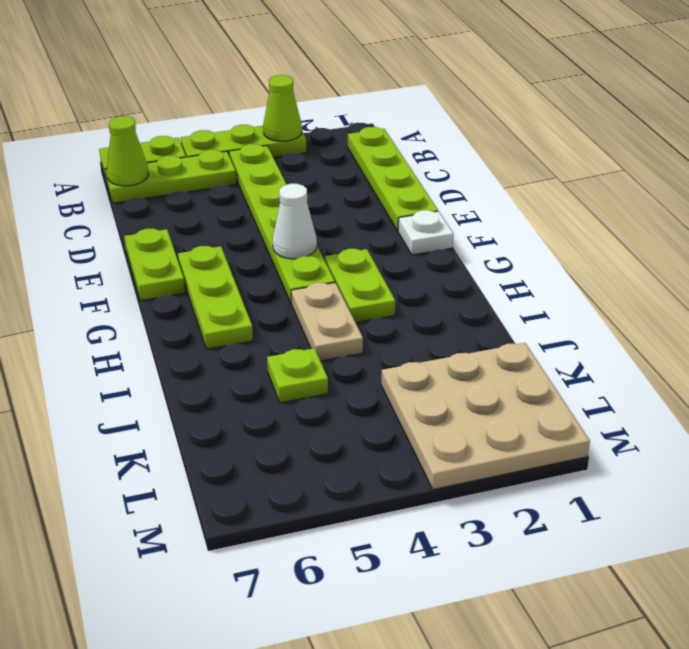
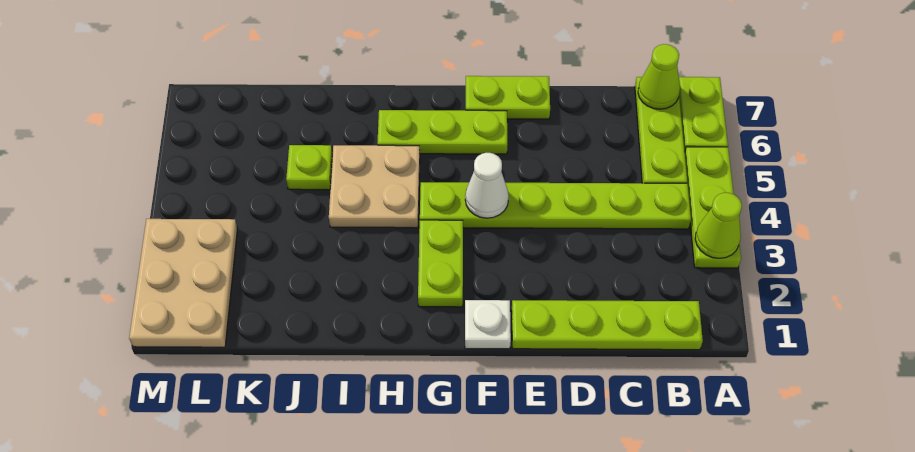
lime 1x2 plate [325,249,395,323] -> lime 1x2 plate turned to [418,220,463,307]
tan 1x2 plate [291,283,363,361] -> tan 2x2 plate [329,145,420,228]
tan 3x3 plate [381,343,590,490] -> tan 2x3 plate [129,219,238,347]

